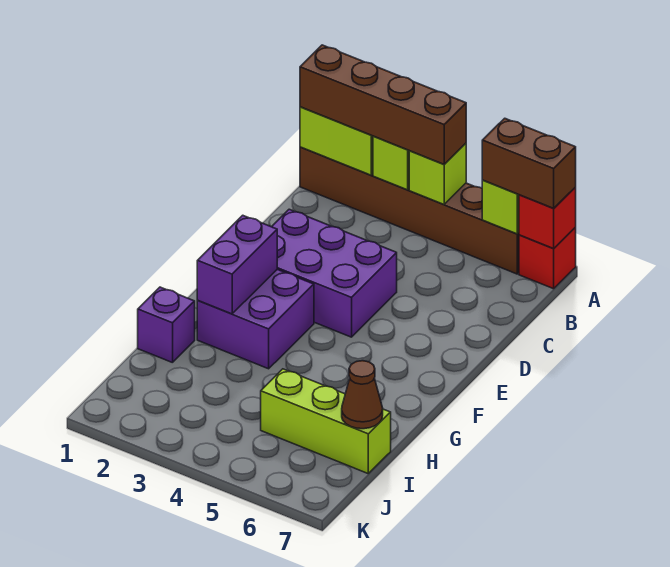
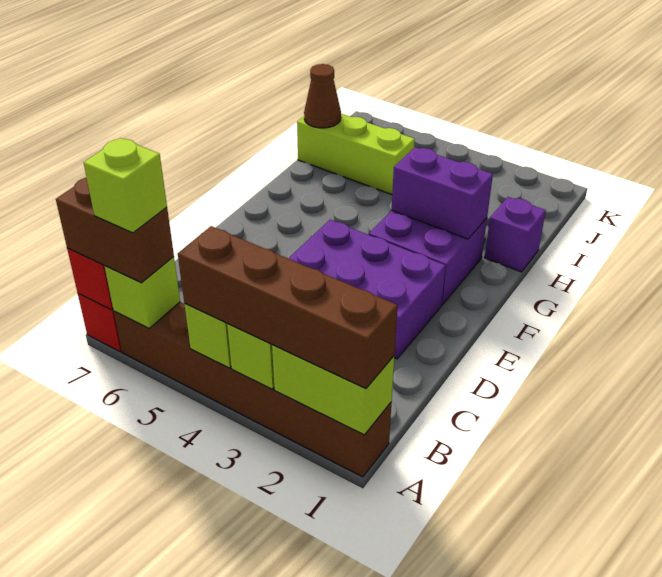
none -> lime 1x1 brick [84,138,167,233]
purple 1x2 brick [197,215,277,314] -> purple 1x2 brick turned to [392,147,493,239]

